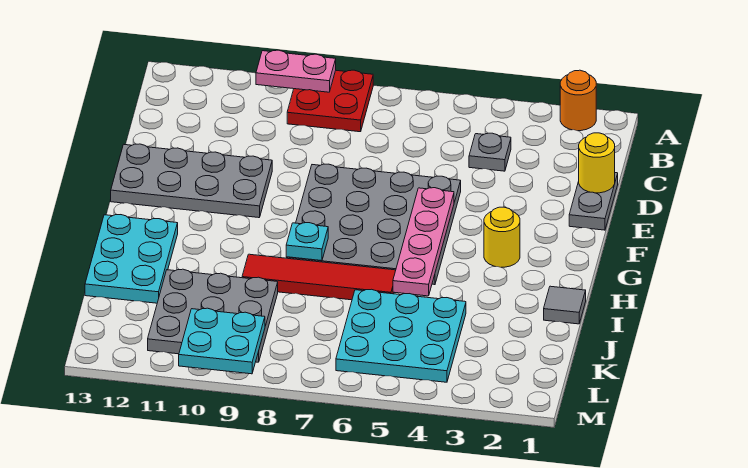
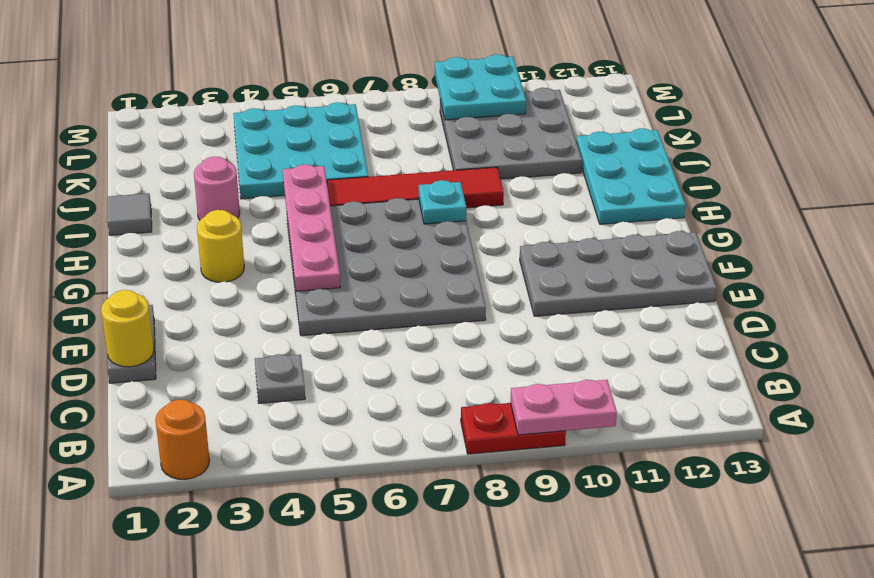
red 2x2 plate [287,70,373,132] -> red 1x2 plate [461,403,566,454]
none -> pink 1x1 round brick [194,157,240,220]

